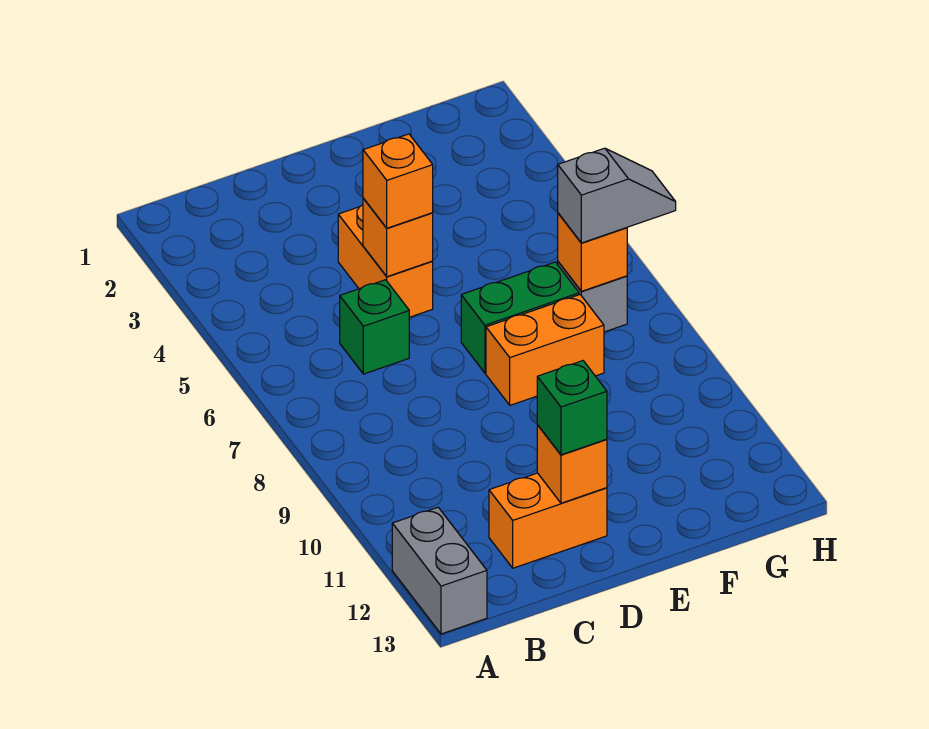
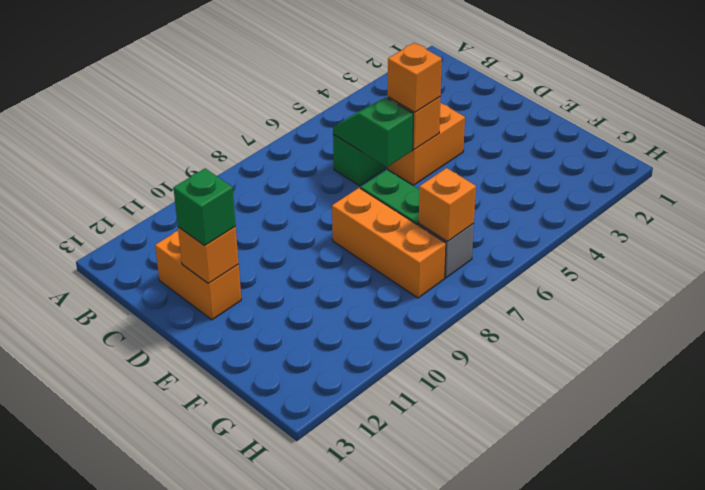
grey 1x2 brick [392,507,487,634] -> none
none -> green 1x2 slope [333,97,413,167]
orange 1x2 brick [486,295,604,405] -> orange 1x3 brick [332,188,446,298]
grey 1x2 slope [558,148,676,243] -> none

